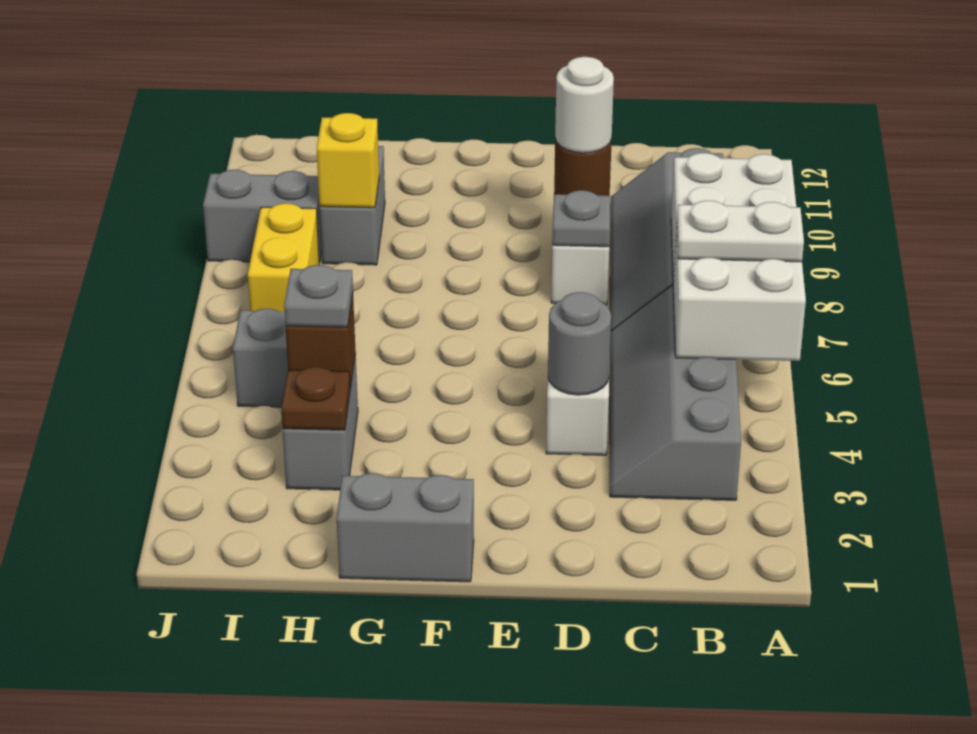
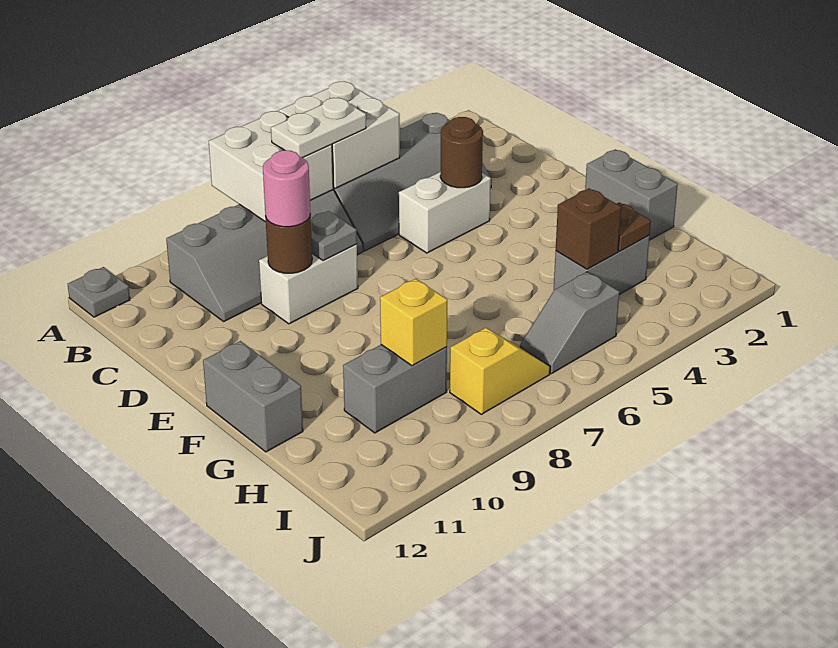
white 1x2 plate [677,200,804,262] -> white 1x2 plate turned to [271,98,366,158]
grey 1x1 round brick [548,292,611,395] -> brown 1x1 round brick [440,117,483,188]
white 1x1 round brick [555,57,614,153] -> pink 1x1 round brick [263,150,310,227]
grey 1x1 plate [284,265,353,327] -> grey 1x1 plate moved to [68,267,130,317]
yellow 1x2 brick [248,203,319,312] -> yellow 1x2 slope [450,328,550,414]
grey 1x2 brick [203,170,322,263] -> grey 1x2 brick moved to [203,341,303,452]

